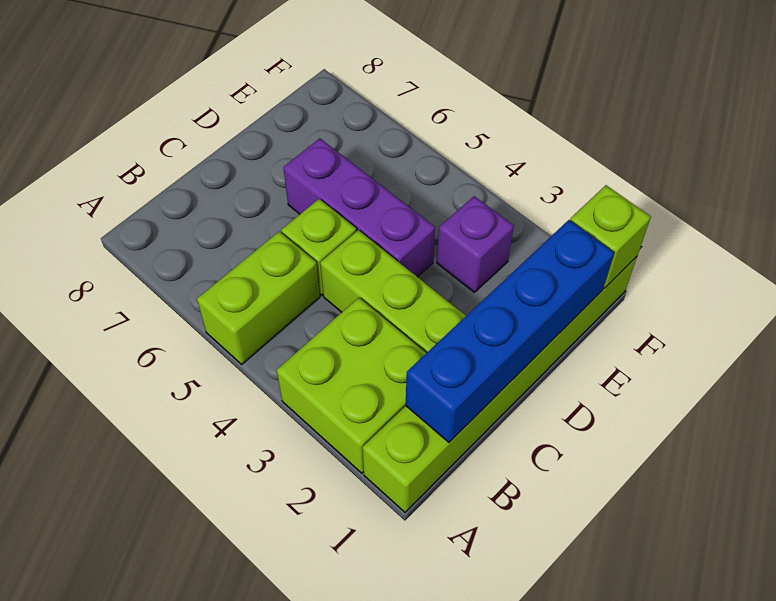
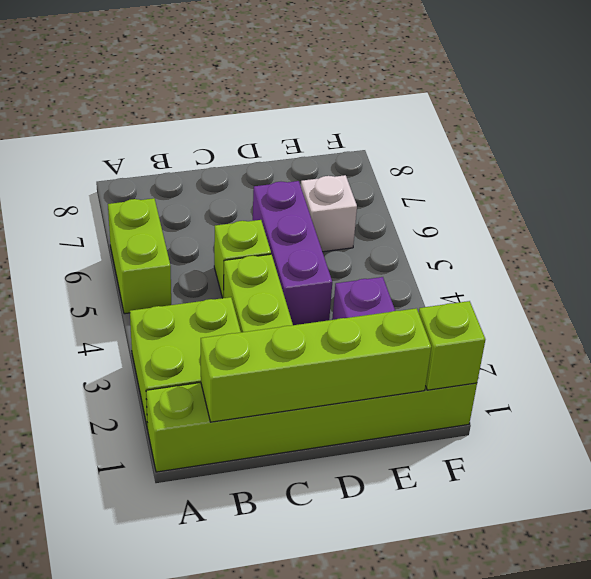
lime 1x2 brick [197,232,320,364] -> lime 1x2 brick turned to [108,198,171,314]
blue 1x4 brick [406,220,614,442] -> lime 1x4 brick [201,308,431,422]
none -> white 1x1 brick [301,175,357,252]

